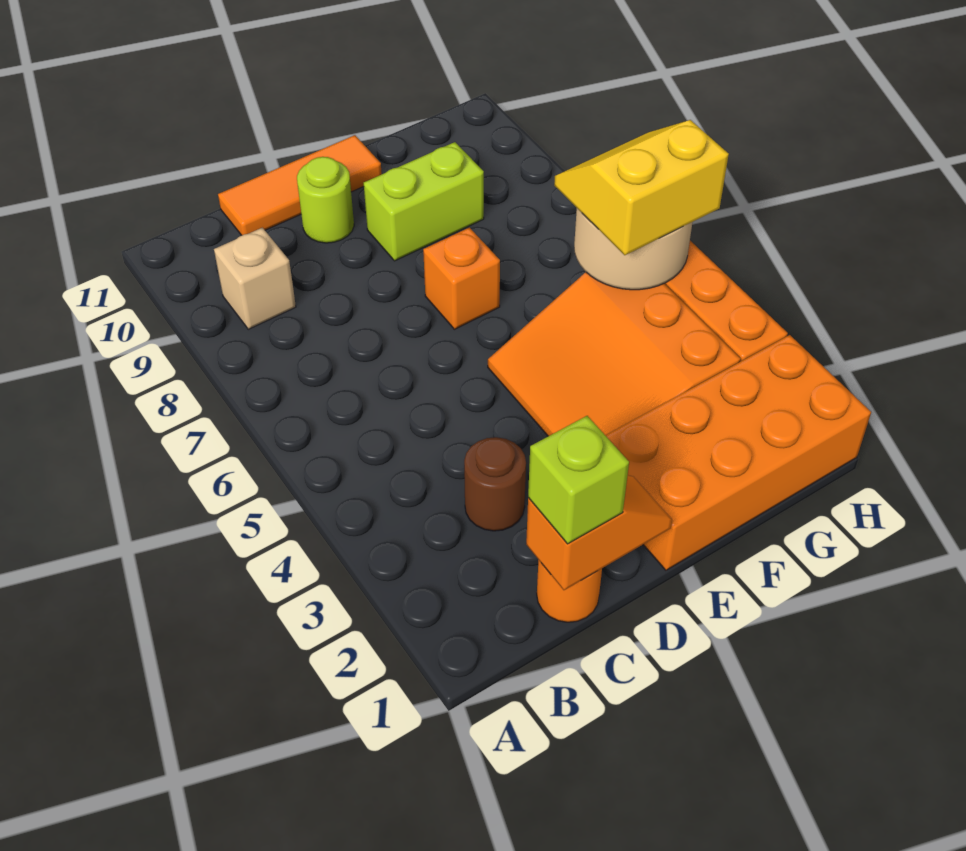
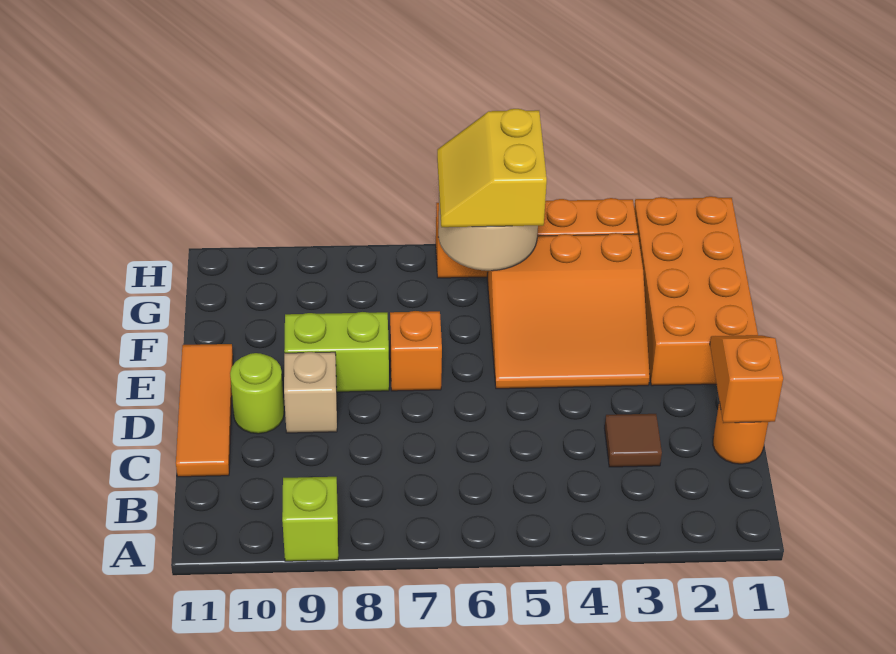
tan 1x1 brick [214,228,296,329] -> tan 1x1 brick moved to [284,352,337,433]
lime 1x1 brick [528,416,629,544] -> lime 1x1 brick moved to [282,477,338,561]
brown 1x1 round brick [464,437,526,531] -> brown 1x1 tile [605,414,662,467]
lime 1x2 brick [364,142,484,261] -> lime 1x2 brick turned to [284,312,389,392]

